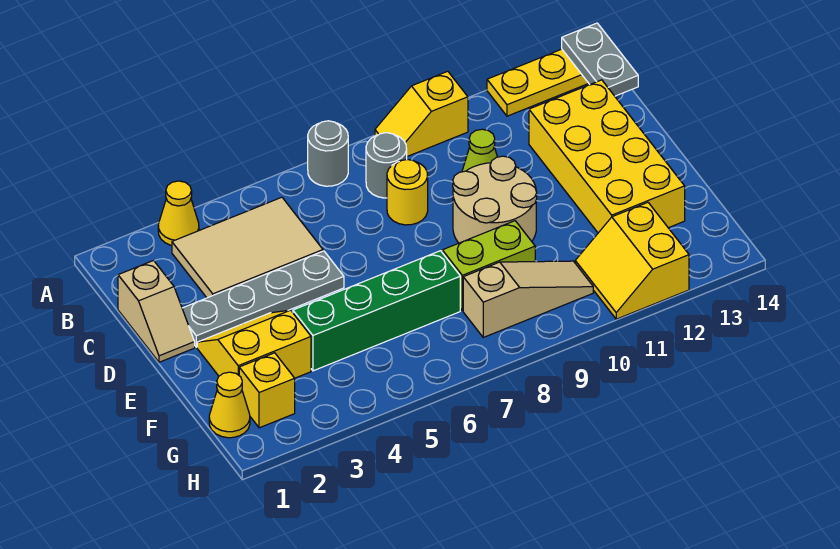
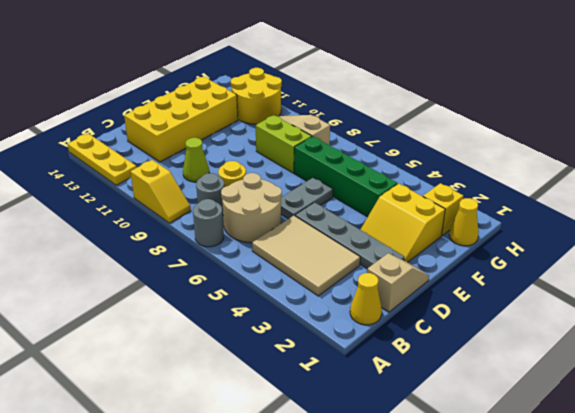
yellow 1x1 cone [158,181,199,245] -> yellow 1x1 cone moved to [350,273,382,325]
grey 1x2 plate [562,23,638,96] -> grey 1x2 plate moved to [281,177,333,219]
tan 2x2 round brick [453,156,537,243] -> tan 2x2 round brick moved to [221,173,282,243]
yellow 2x2 slope [575,203,689,319] -> yellow 2x2 round brick [231,68,282,124]

